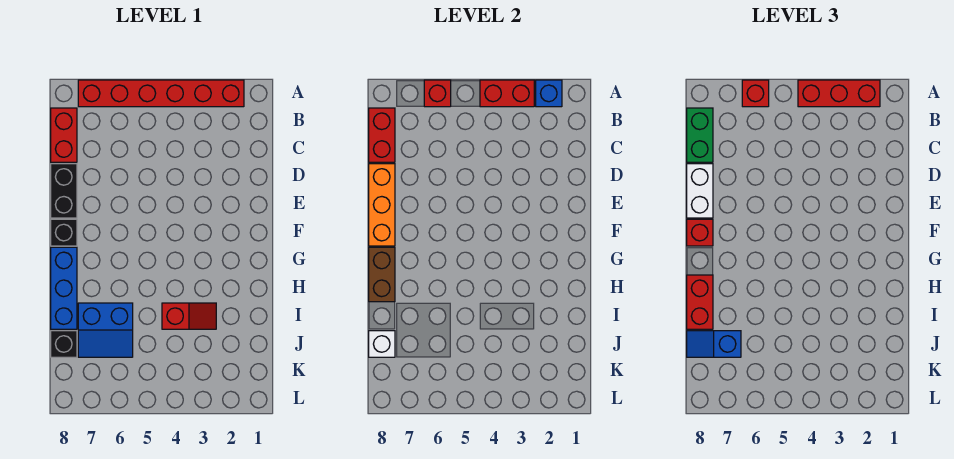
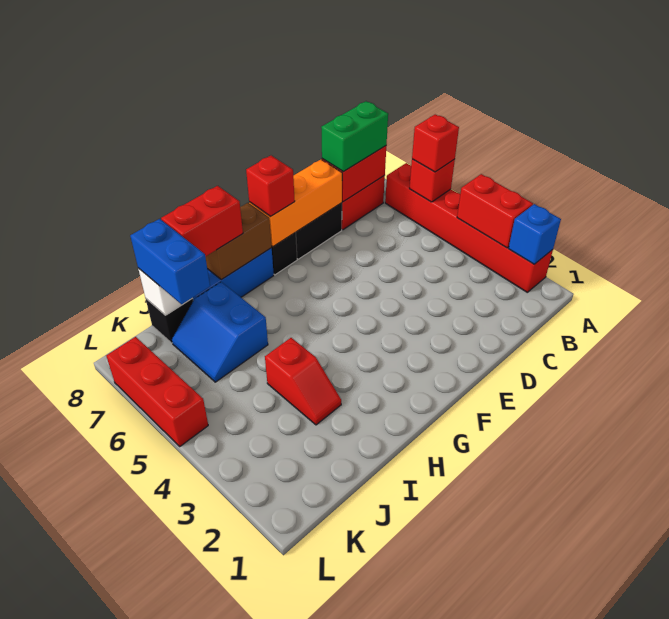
red 1x3 brick [798,80,880,107] -> red 1x3 brick moved to [106,337,208,446]
white 1x2 brick [687,164,713,218] -> none
blue 1x2 slope [687,331,741,357] -> blue 1x2 brick [130,219,210,304]

